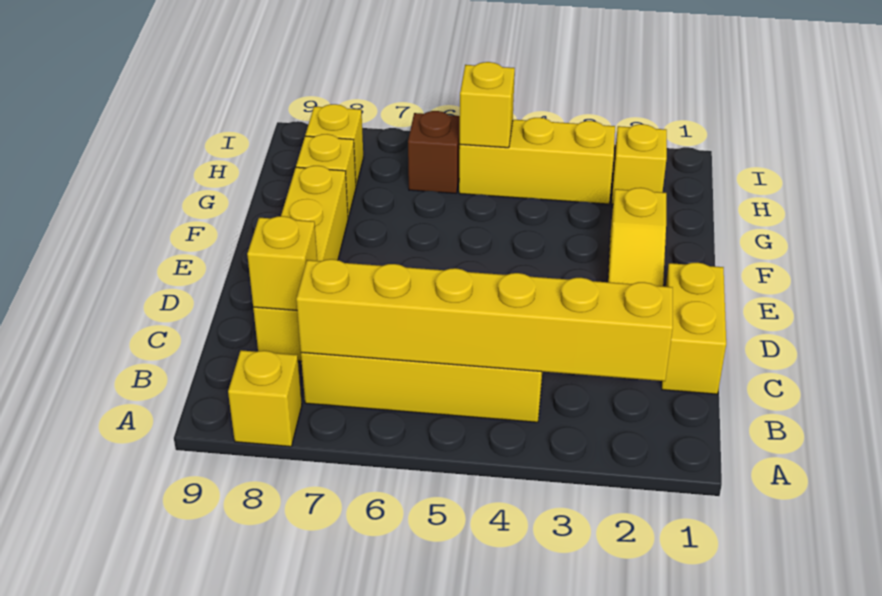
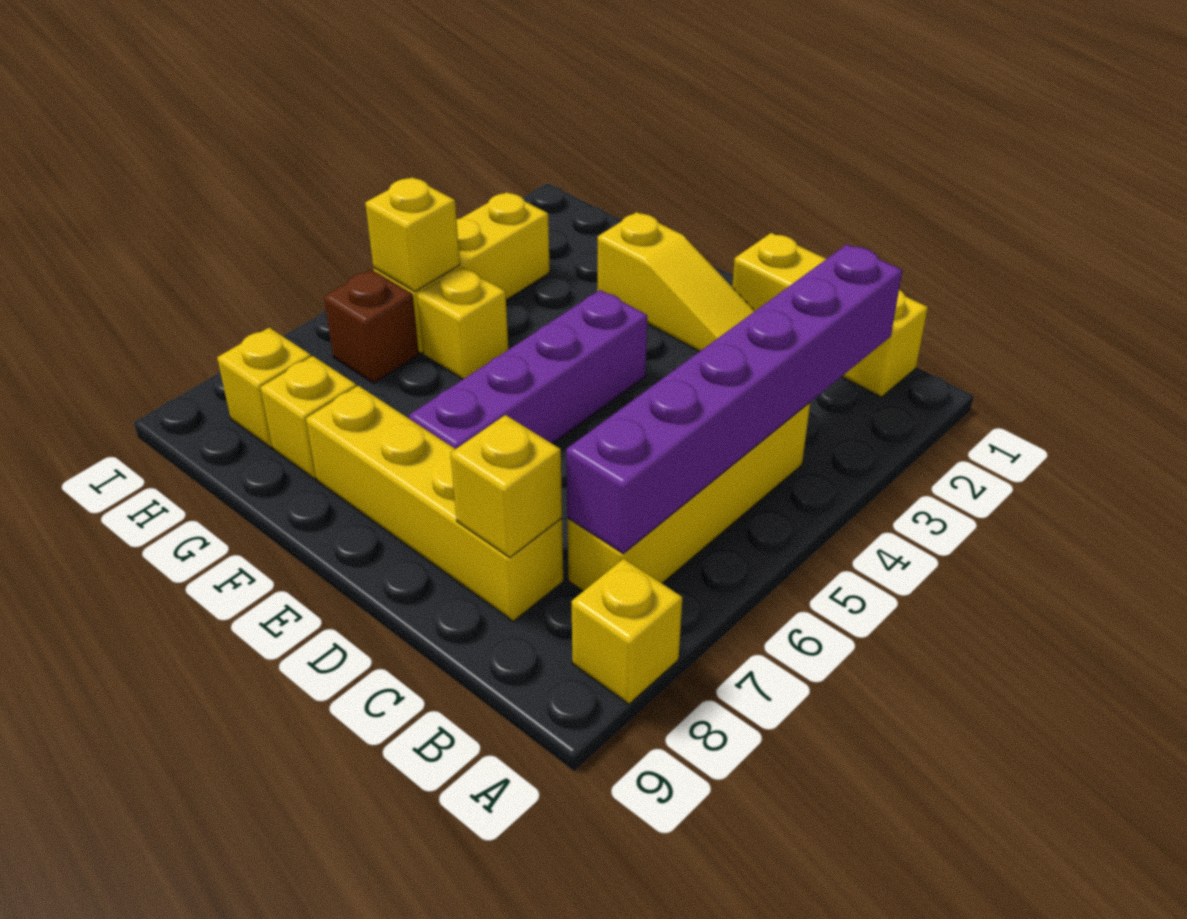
yellow 1x6 brick [296,259,673,381] -> purple 1x6 brick [566,244,902,554]
yellow 1x2 brick [662,262,726,394] -> yellow 1x3 brick [732,233,928,397]
none -> purple 1x4 brick [409,290,647,449]
yellow 1x1 brick [612,124,667,204] -> yellow 1x1 brick moved to [417,267,508,379]

